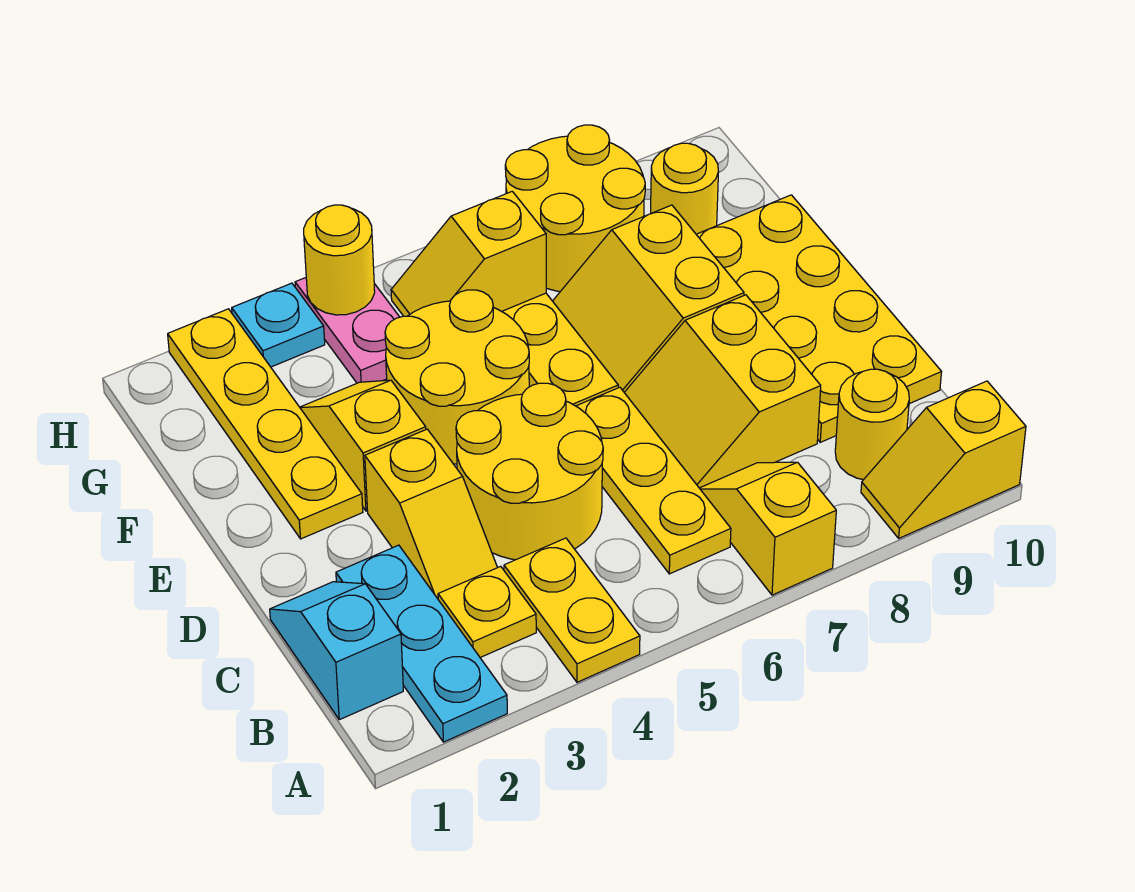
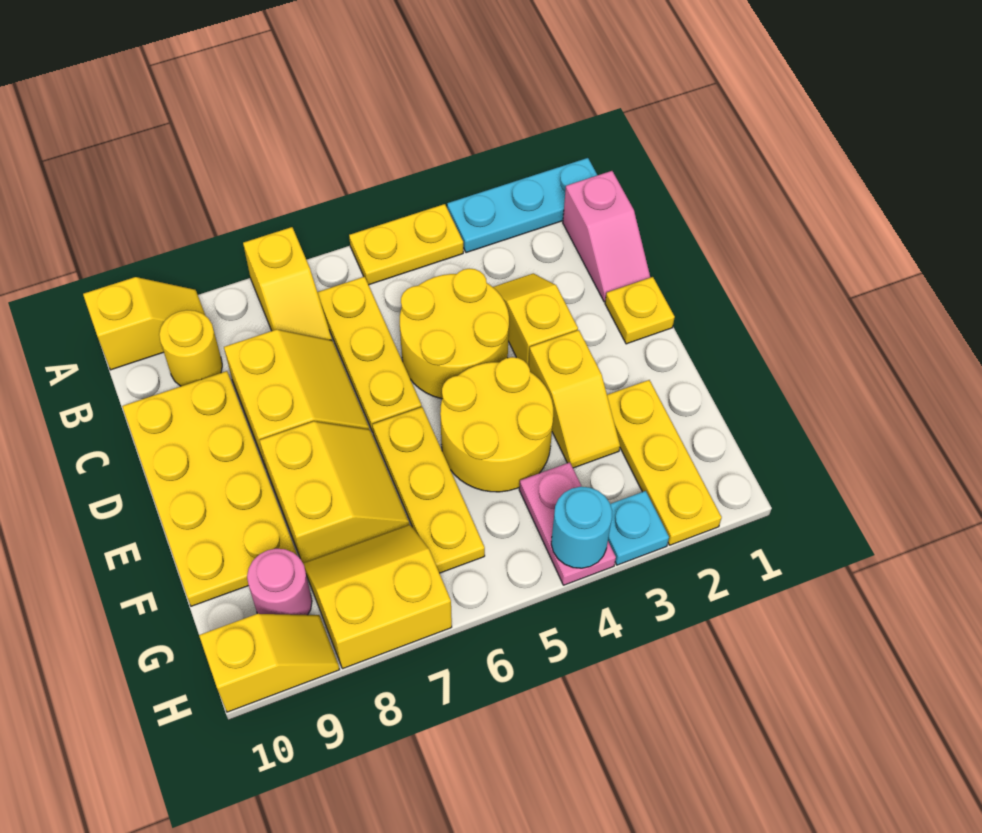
cyan 1x3 plate [336,545,507,742] -> cyan 1x3 plate turned to [447,158,597,253]
yellow 1x2 plate [504,538,640,682] -> yellow 1x2 plate turned to [349,204,463,285]
cyan 1x2 slope [270,582,403,720] -> pink 1x2 slope [563,171,650,302]
yellow 1x1 plate [438,566,536,657] -> yellow 1x1 plate moved to [605,277,675,344]
yellow 1x4 plate [168,309,363,539] -> yellow 1x3 plate [607,380,722,545]
yellow 1x2 slope [391,191,546,316] -> yellow 1x2 slope moved to [199,614,340,712]
yellow 2x2 round brick [505,125,645,292] -> yellow 2x2 slope [303,524,452,669]
yellow 1x1 round brick [651,143,719,234] -> pink 1x1 round brick [247,549,312,615]
yellow 1x1 round brick [304,205,375,315] -> cyan 1x1 round brick [551,487,612,568]

